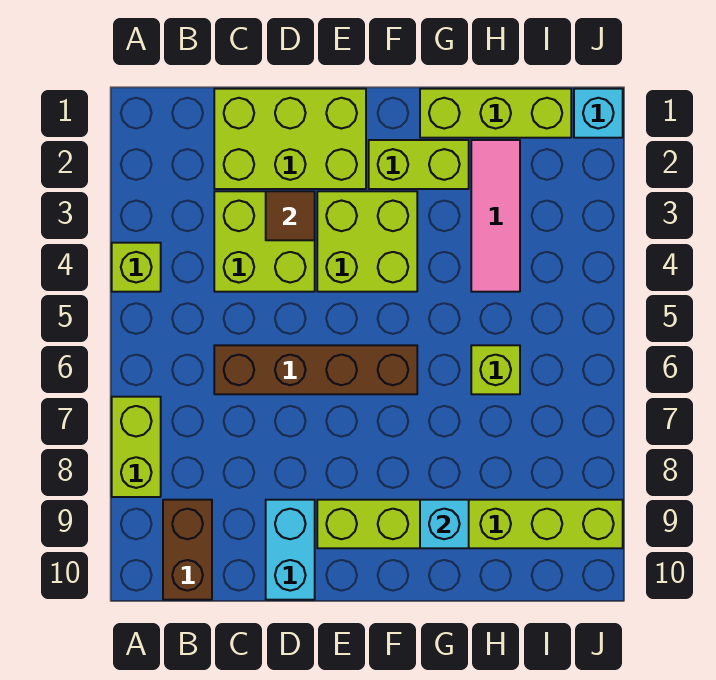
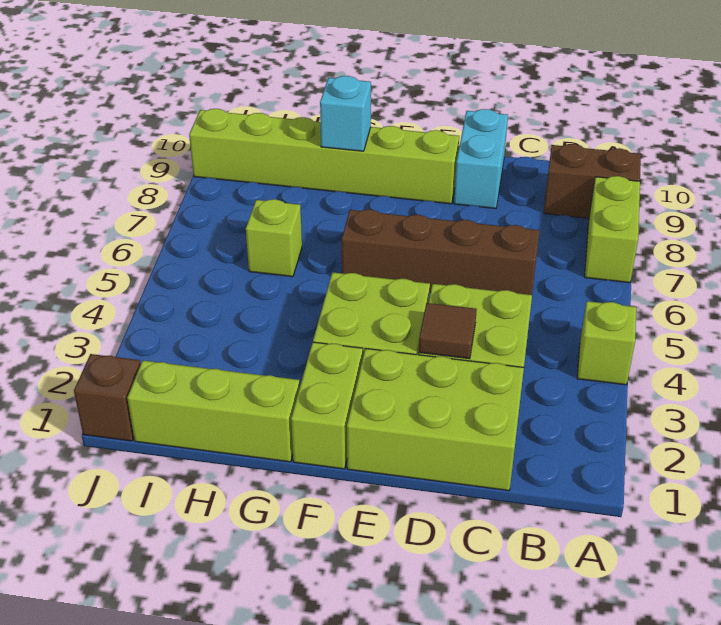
brown 1x2 brick [163,500,212,600] -> brown 1x2 brick turned to [544,144,641,218]
lime 1x2 brick [369,140,469,189] -> lime 1x2 brick turned to [291,342,363,469]
pink 1x3 tile [471,140,520,292] -> none
cyan 1x1 brick [574,89,623,138] -> brown 1x1 brick [74,354,141,441]

